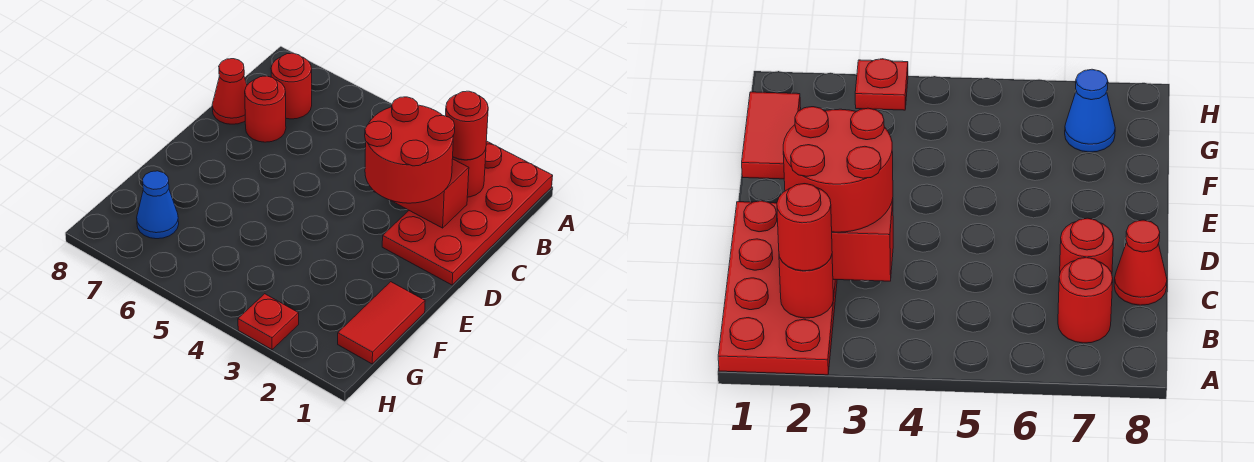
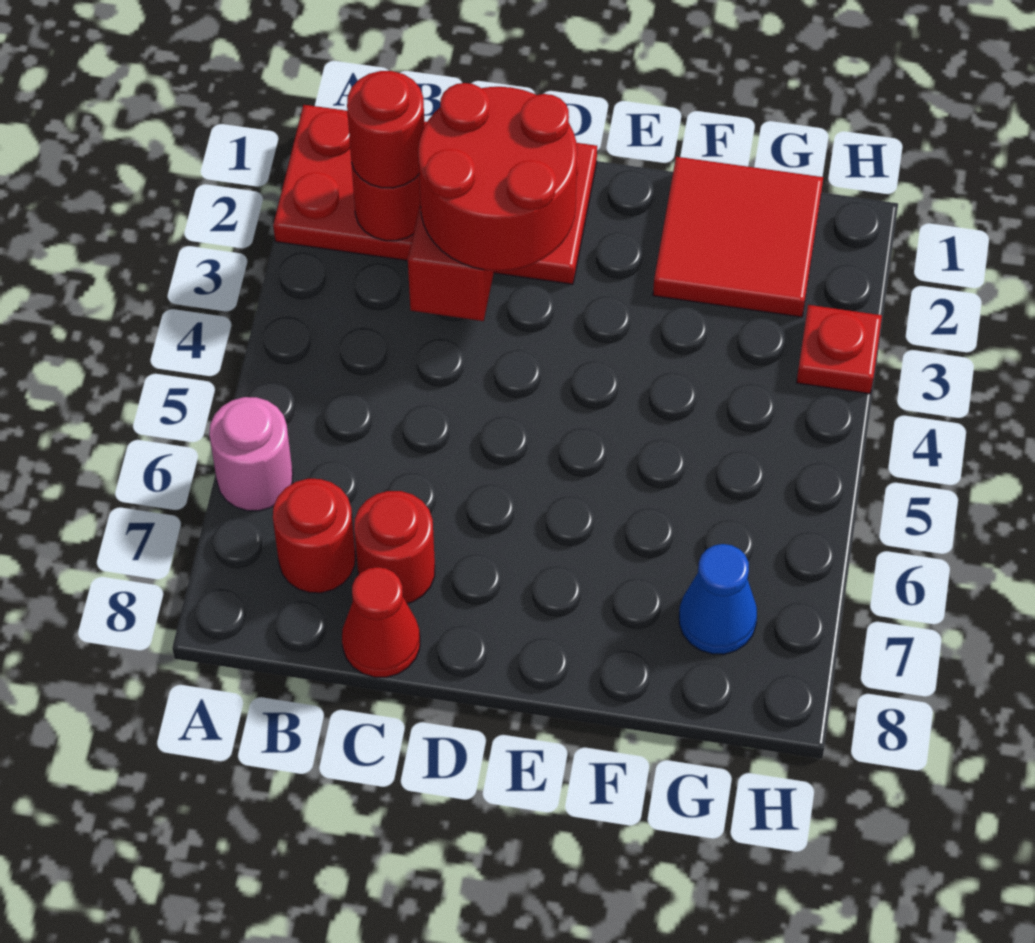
none -> pink 1x1 round brick [209,397,293,511]
red 1x2 tile [338,282,425,364] -> red 2x2 tile [653,157,823,317]

